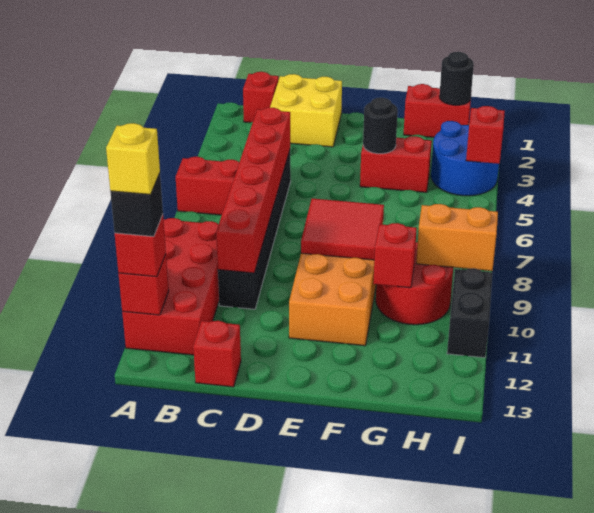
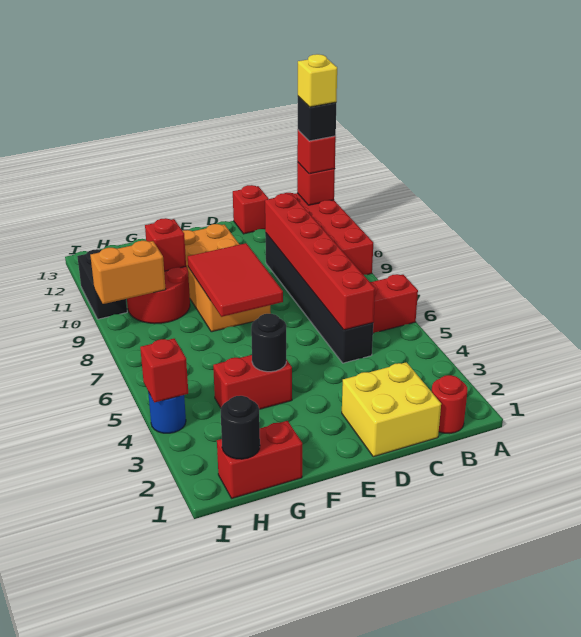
red 1x1 brick [243,72,279,123] -> red 1x1 round brick [432,375,468,433]
red 2x2 tile [301,199,384,260] -> red 2x3 tile [188,243,283,317]
blue 2x2 round brick [431,121,499,196] -> blue 1x1 round brick [148,392,186,433]

